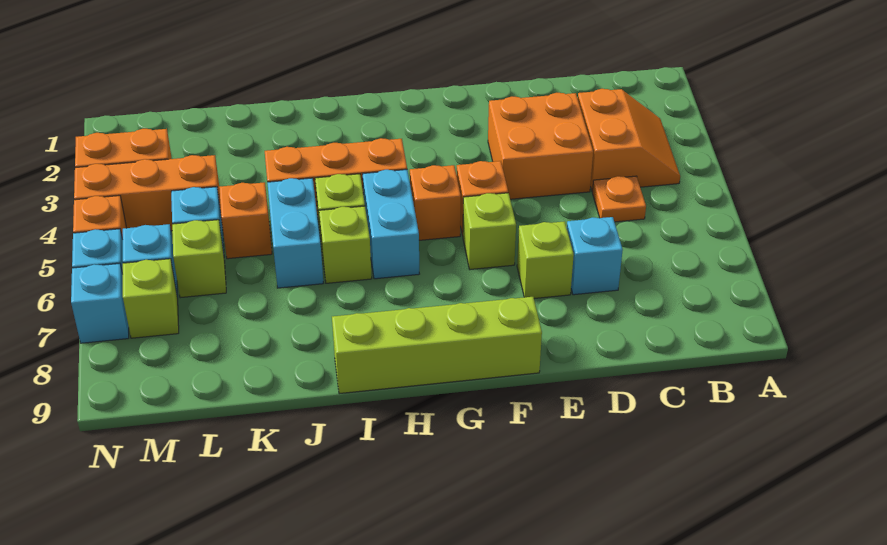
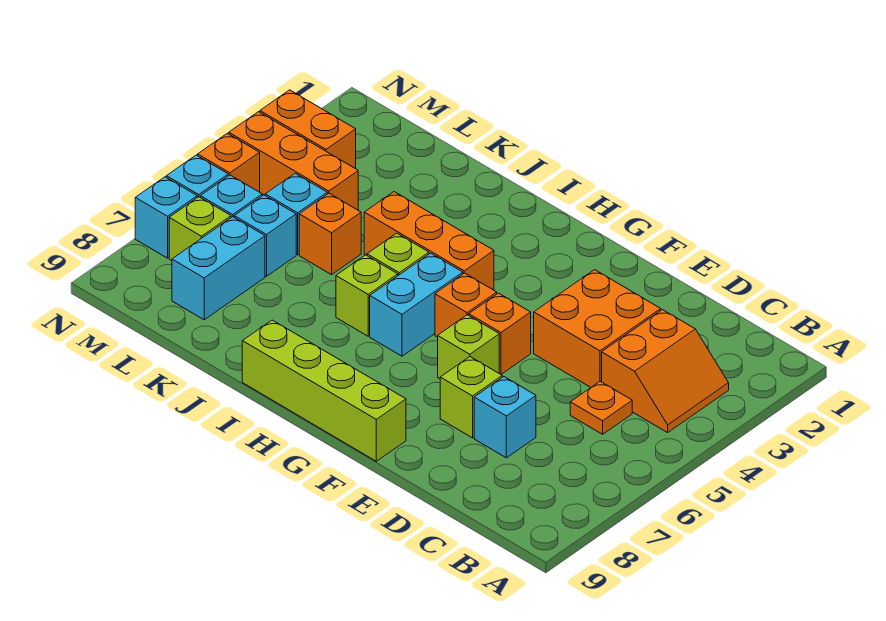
cyan 1x2 brick [267,178,323,288] -> cyan 1x2 brick moved to [172,217,265,320]
lime 1x1 brick [172,220,226,298] -> cyan 1x1 brick [234,195,296,276]

